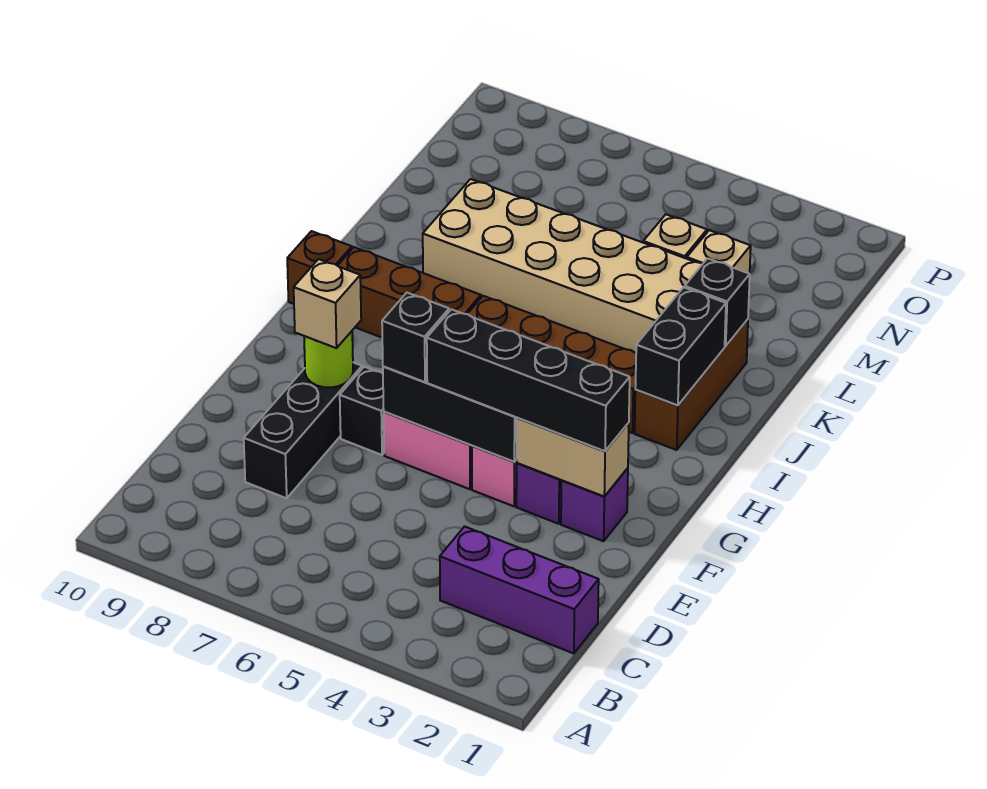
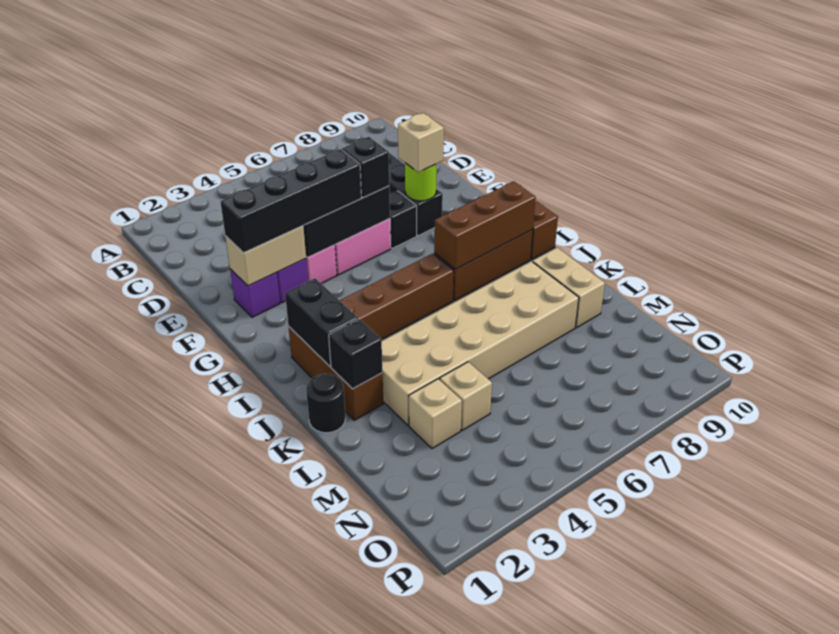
purple 1x3 brick [440,527,599,654] -> none
none -> brown 1x3 brick [434,181,536,269]
none -> black 1x1 round brick [306,374,345,433]
none -> tan 1x2 brick [533,248,605,328]

